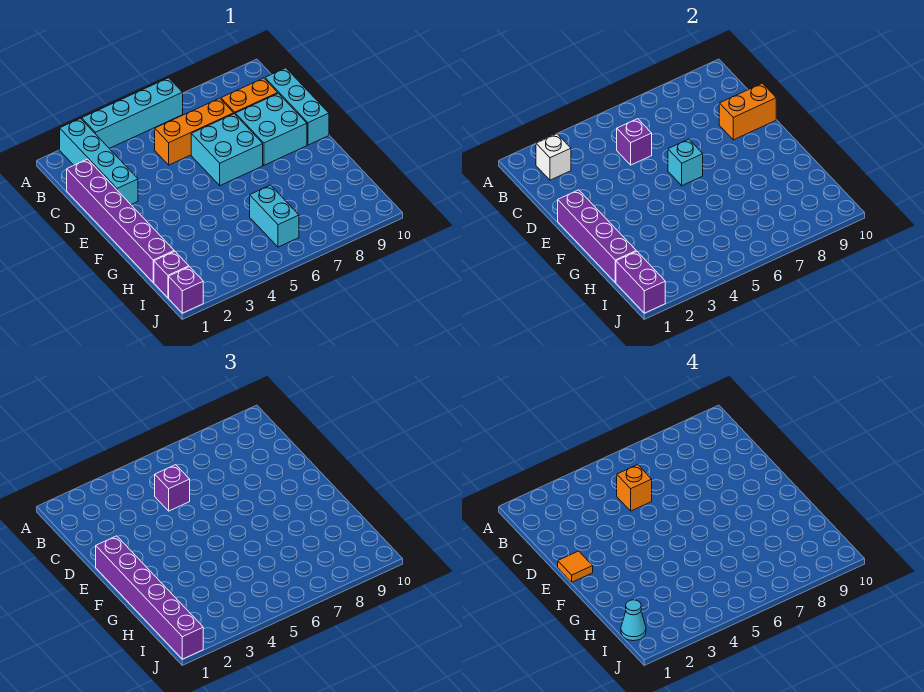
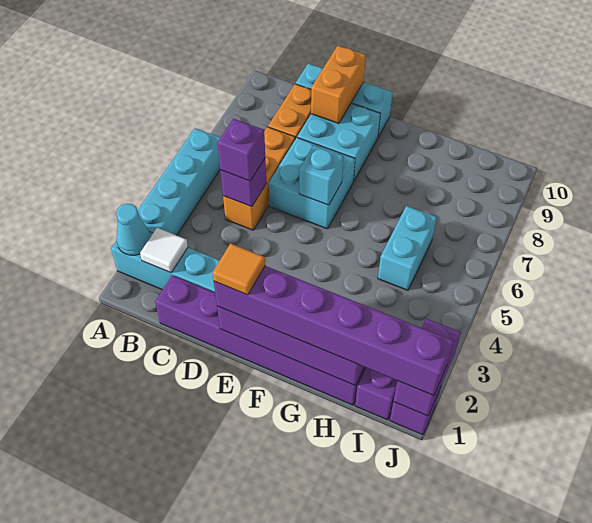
white 1x1 brick [536,134,571,180] -> white 1x1 tile [140,228,188,273]
orange 1x1 brick [617,465,652,511] -> none
cyan 1x2 brick [250,185,299,247] -> cyan 1x2 brick turned to [378,206,437,290]
purple 1x2 brick [616,251,665,313] -> purple 1x2 brick turned to [393,318,461,416]
cyan 1x1 cone [621,600,646,641] -> cyan 1x1 cone moved to [116,204,150,255]

